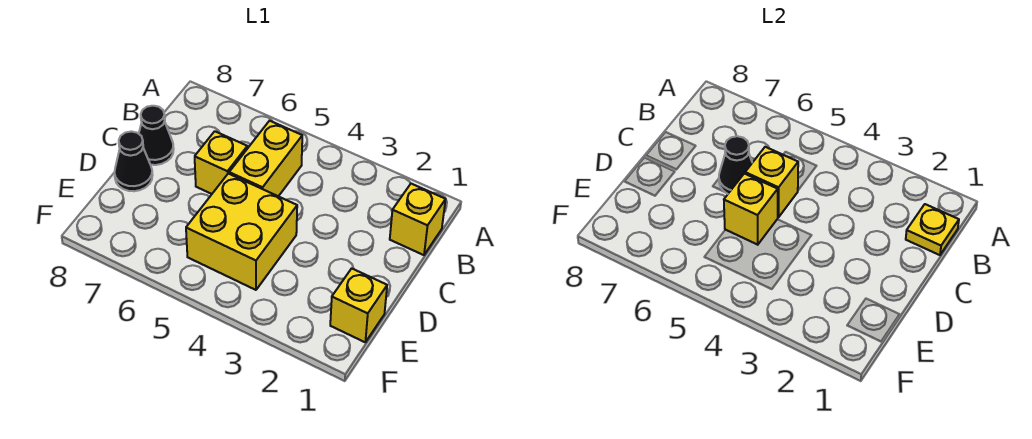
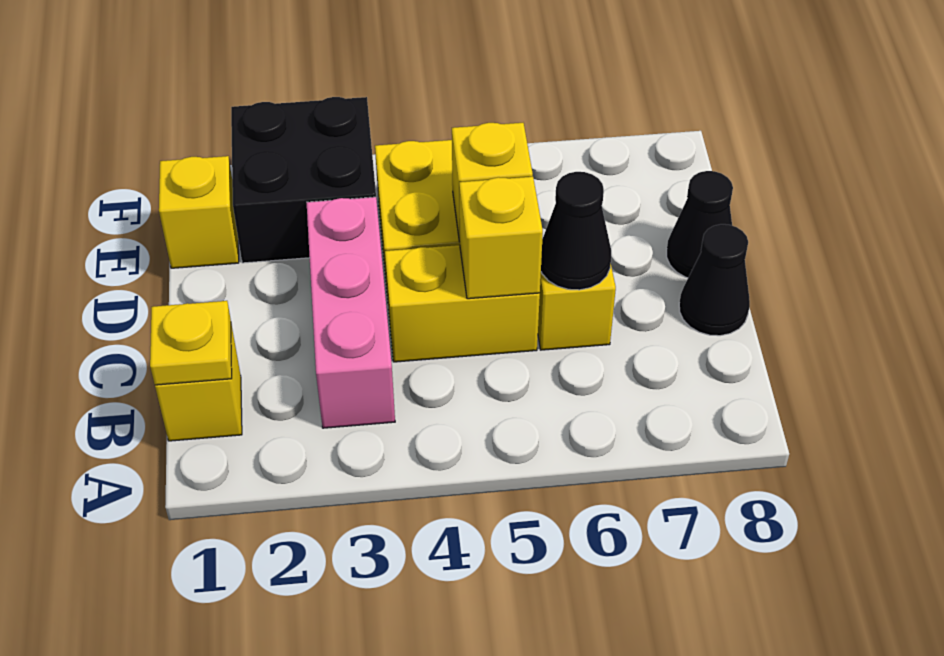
none -> pink 1x3 brick [307,197,395,428]
yellow 1x2 brick [229,121,302,196] -> yellow 1x2 brick turned to [385,245,540,362]
none -> black 2x2 brick [231,97,376,263]

